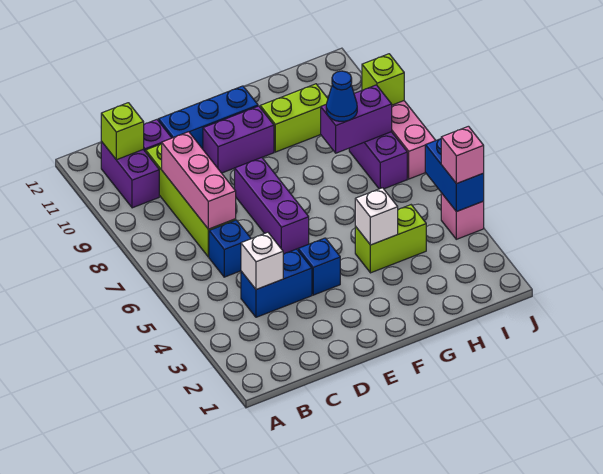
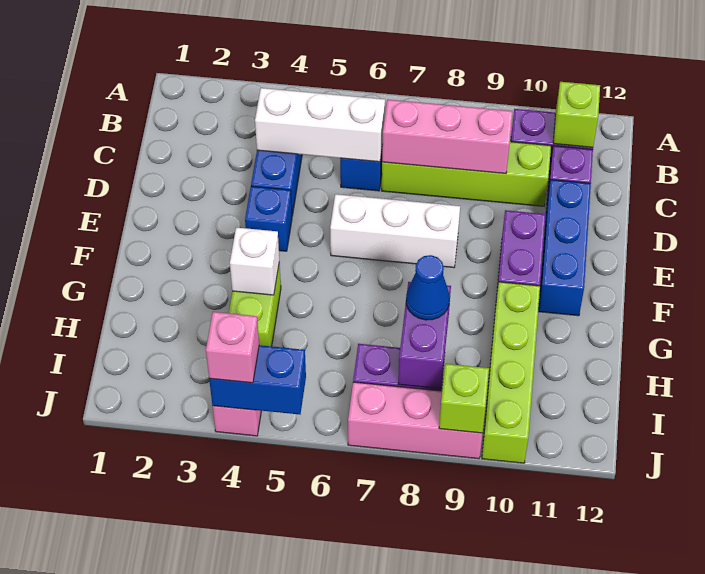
white 1x1 brick [241,232,283,290] -> white 1x3 brick [255,88,385,162]
purple 1x3 brick [235,158,309,254] -> white 1x3 brick [330,194,460,268]
lime 1x2 brick [260,84,328,152] -> lime 1x4 brick [482,282,540,463]

